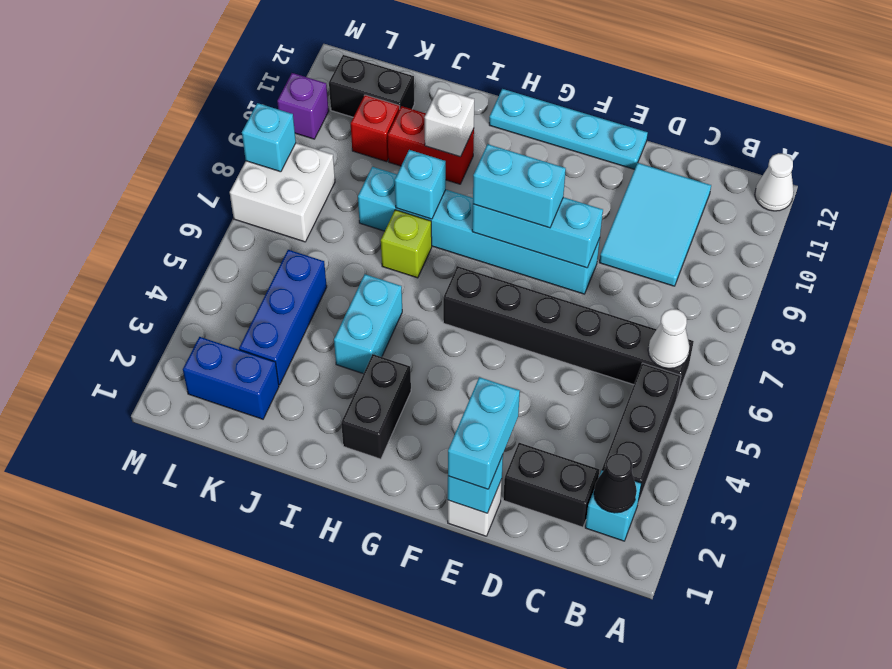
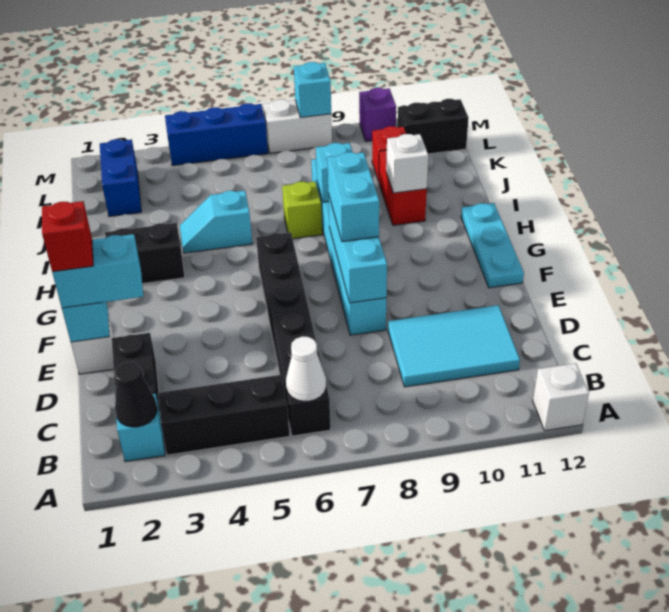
white 1x1 cone [755,153,794,211] -> white 1x1 brick [533,363,589,431]
none -> red 1x1 brick [42,201,93,272]
cyan 1x4 plate [489,89,648,169] -> cyan 1x3 plate [461,203,524,288]
cyan 1x2 brick [334,274,402,374] -> cyan 1x2 slope [180,190,252,253]
blue 1x3 brick [239,250,327,385] -> blue 1x3 brick moved to [165,103,268,166]
black 1x2 brick [329,55,414,117] -> black 1x2 brick turned to [398,99,469,154]
white 2x2 brick [230,143,335,242] -> white 1x2 brick [263,99,332,153]

